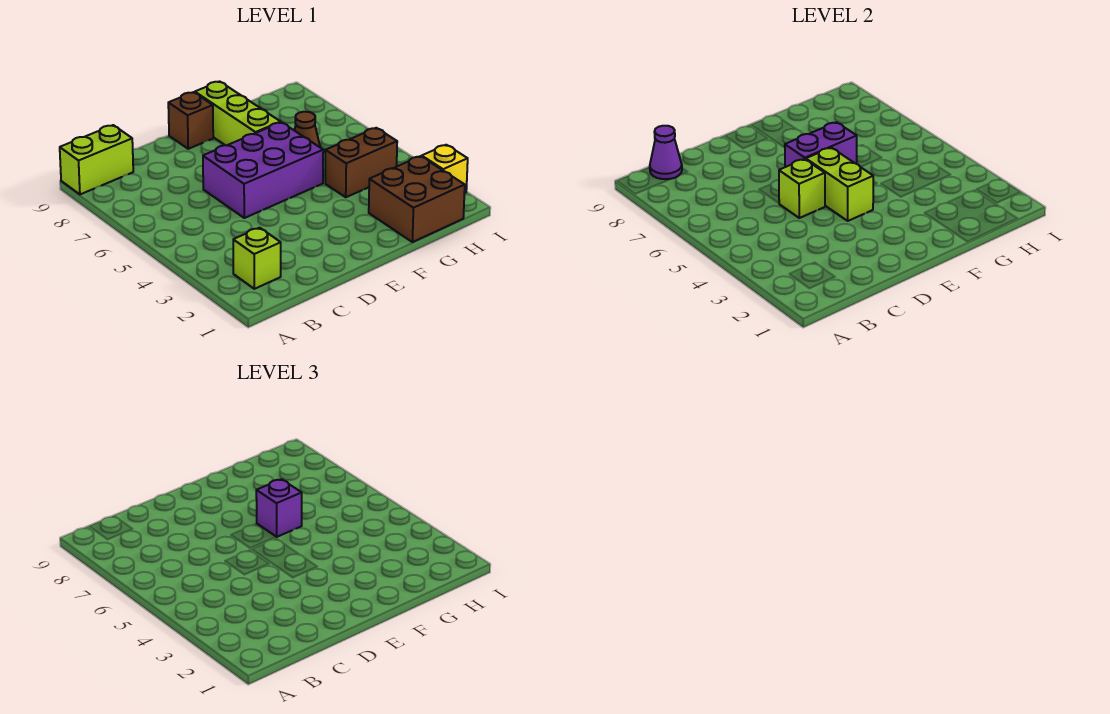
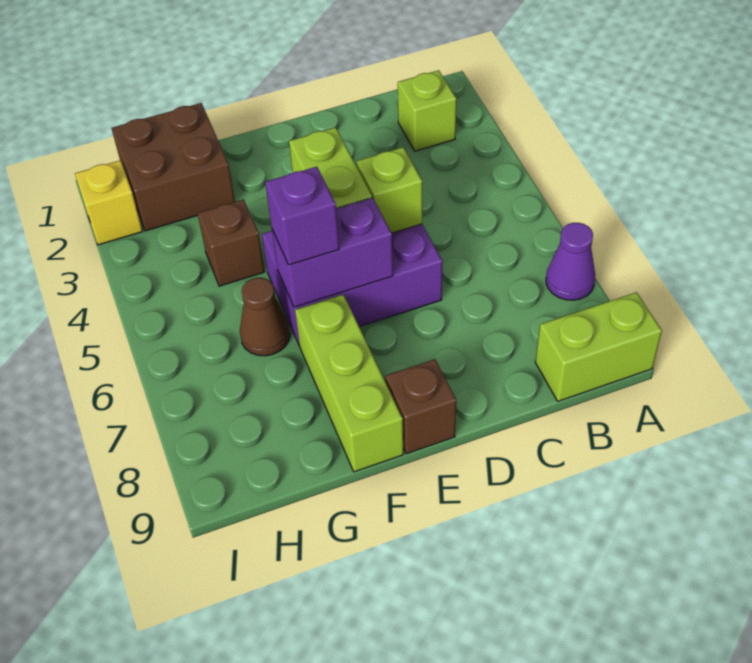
purple 1x1 cone [650,126,682,179] -> purple 1x1 cone moved to [546,223,595,300]
brown 1x2 brick [325,128,397,197] -> brown 1x1 brick [198,199,265,286]

